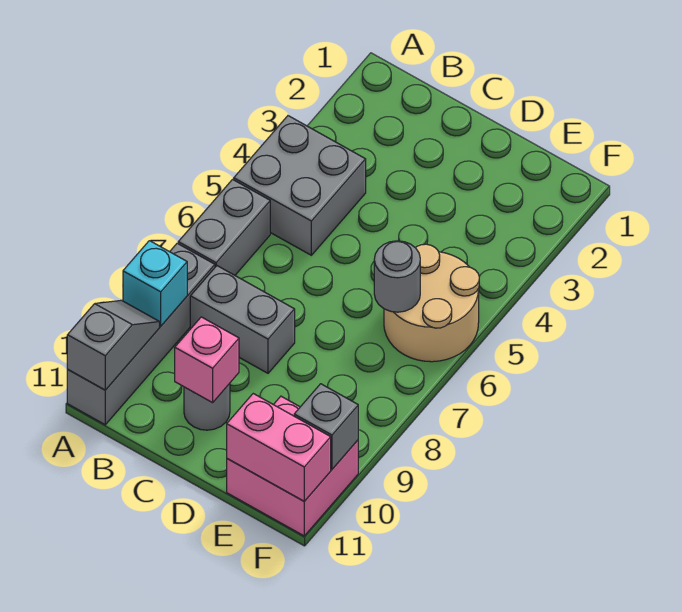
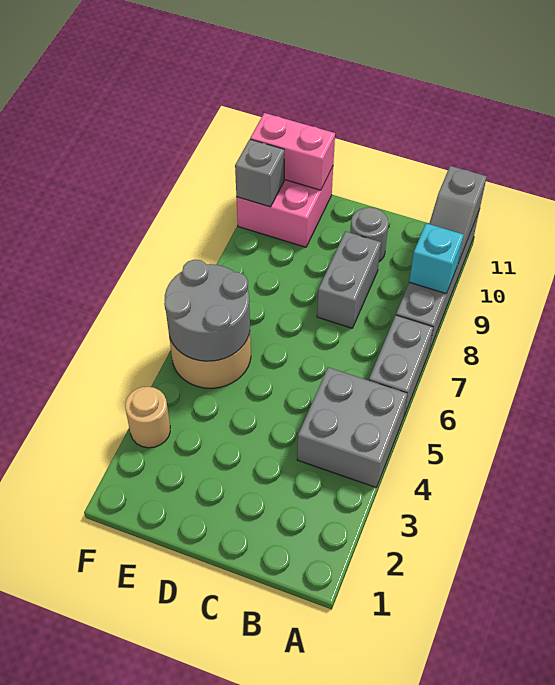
grey 1x2 brick [190,266,295,373] -> grey 1x2 brick turned to [317,231,381,328]
pink 1x1 brick [175,317,239,403] -> none
grey 1x1 round brick [374,241,420,312] -> grey 2x2 round brick [164,260,250,361]
none -> tan 1x1 round brick [125,387,170,448]

